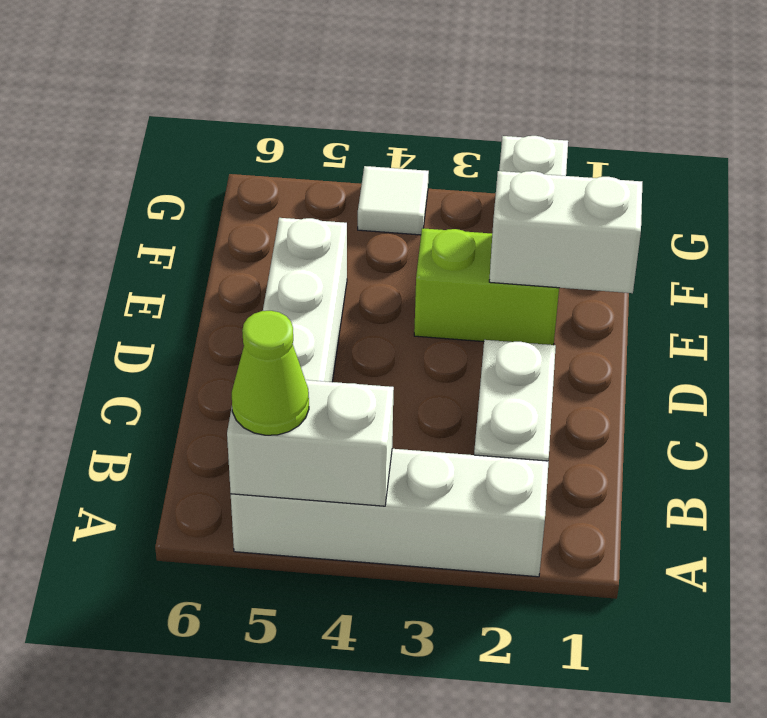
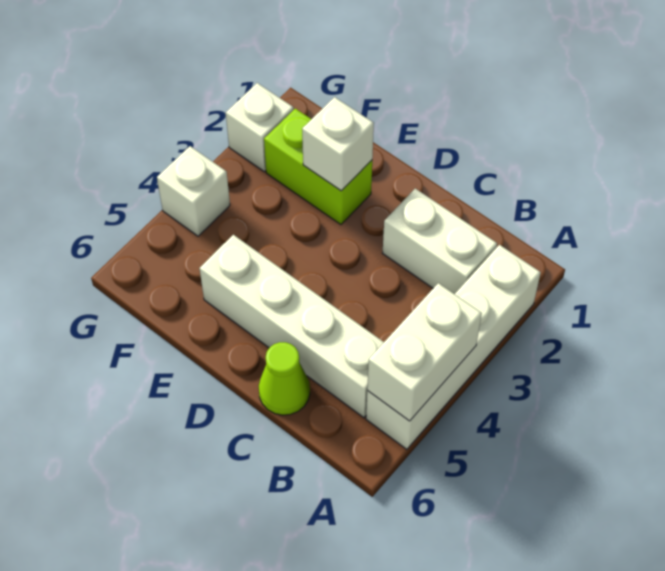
lime 1x1 cone [232,311,309,435] -> lime 1x1 cone moved to [259,342,310,415]
white 1x2 brick [489,171,642,293] -> white 1x1 brick [302,97,374,191]
lime 1x2 brick [414,228,559,345] -> lime 1x2 brick turned to [264,109,372,225]
white 1x1 tile [358,166,429,235] -> white 1x1 brick [157,146,230,236]

